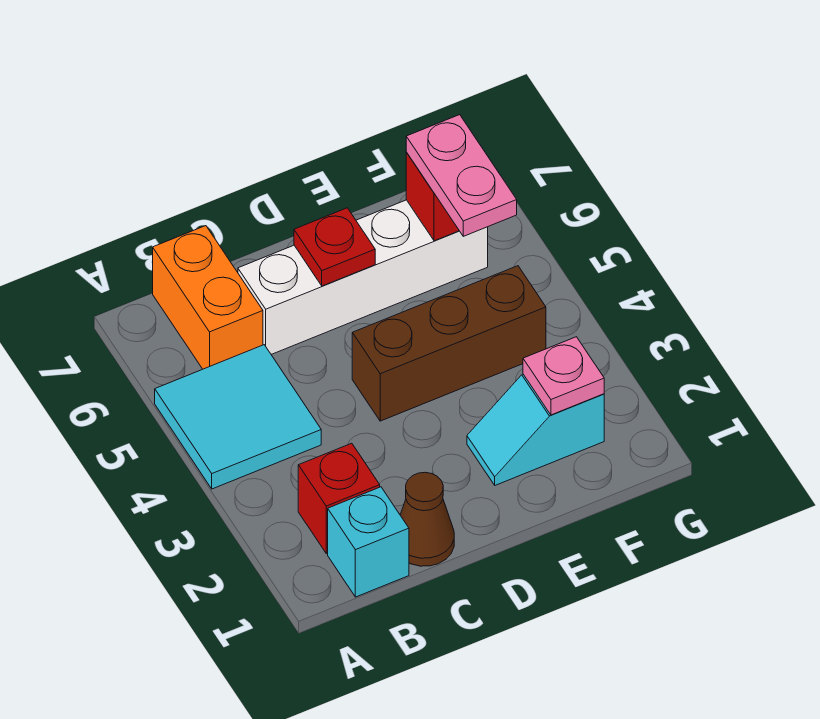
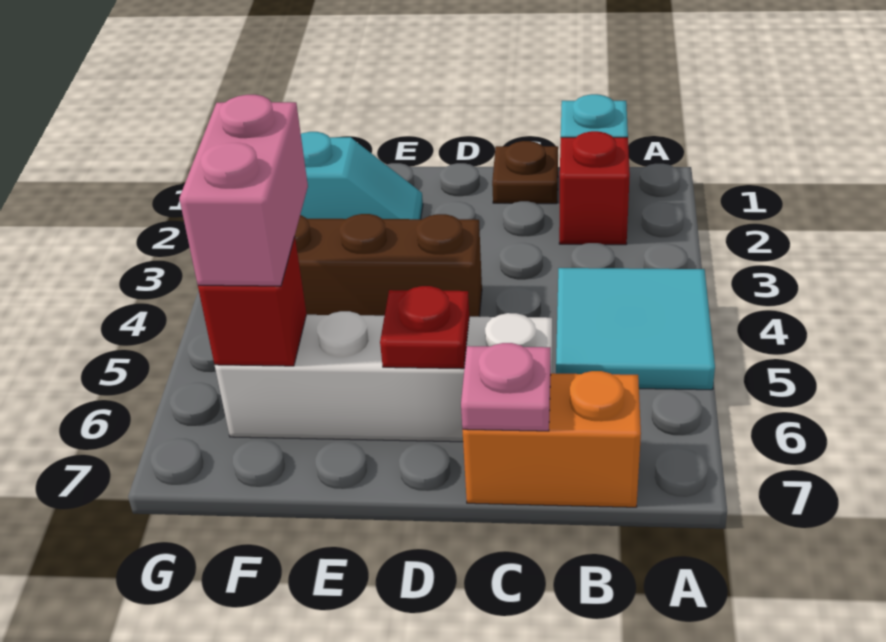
orange 1x2 brick [153,226,263,369] -> orange 1x2 brick turned to [462,371,641,507]
brown 1x1 cone [400,472,454,566] -> brown 1x1 plate [492,141,558,204]
pink 1x1 plate [523,337,604,415] -> pink 1x1 plate moved to [461,343,551,431]
pink 1x2 plate [406,115,517,236] -> pink 1x2 brick [179,95,308,286]

